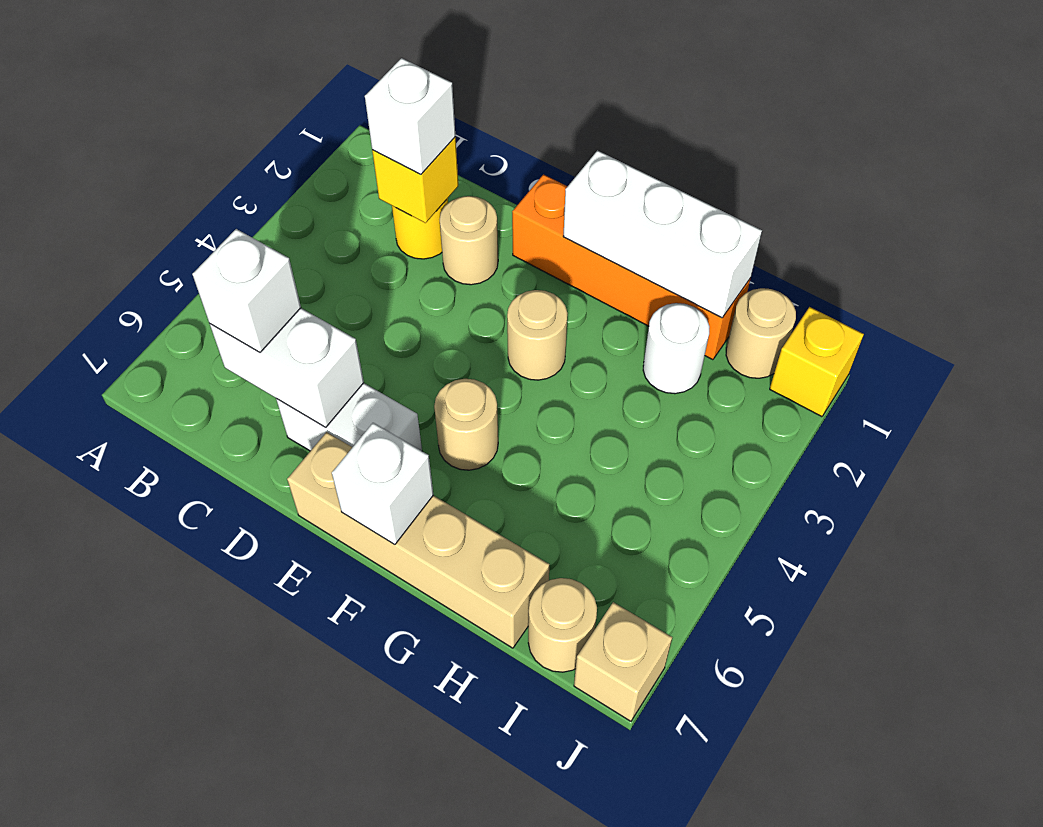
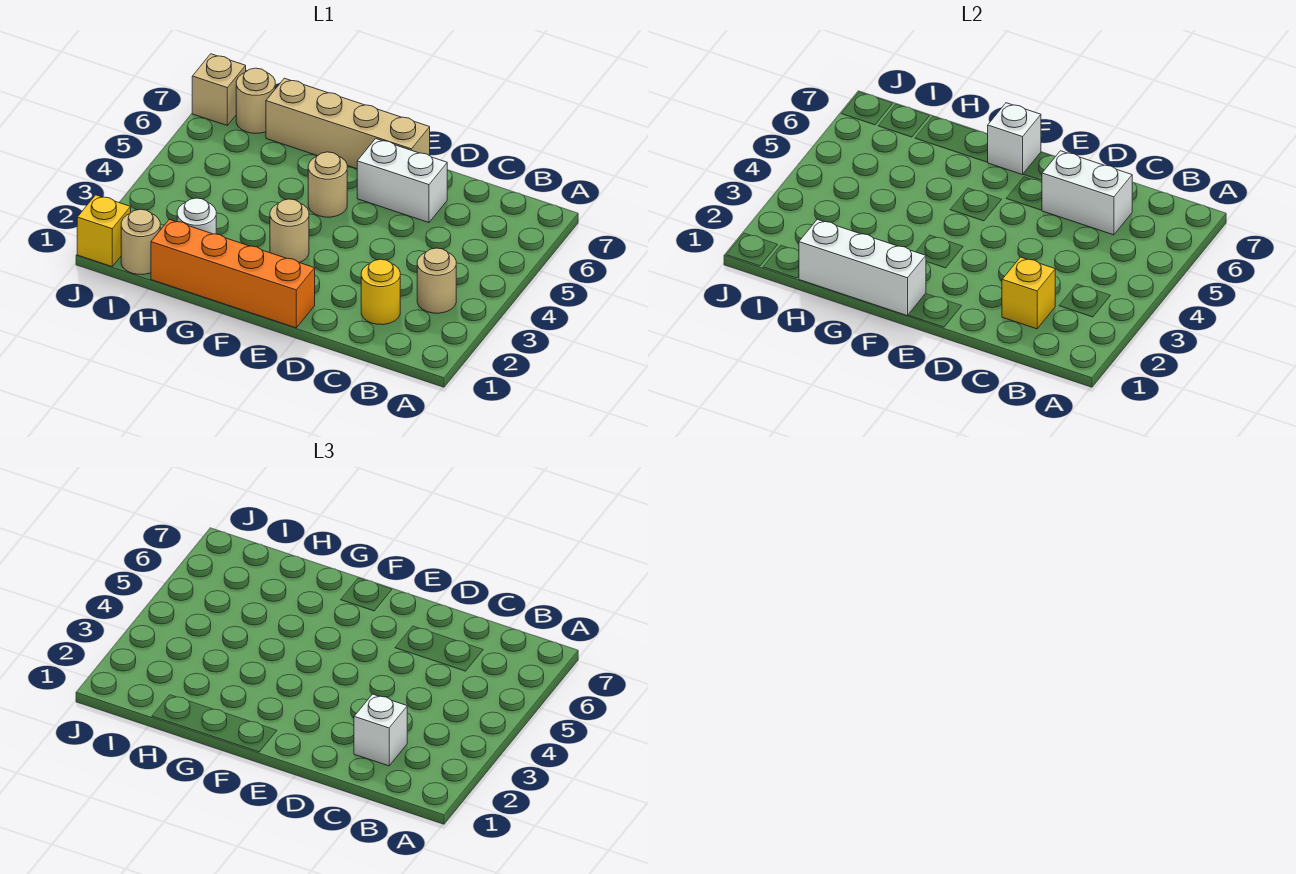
white 1x1 brick [192,229,301,352] -> none
tan 1x1 round brick [440,196,498,285] -> tan 1x1 round brick moved to [417,248,456,313]

